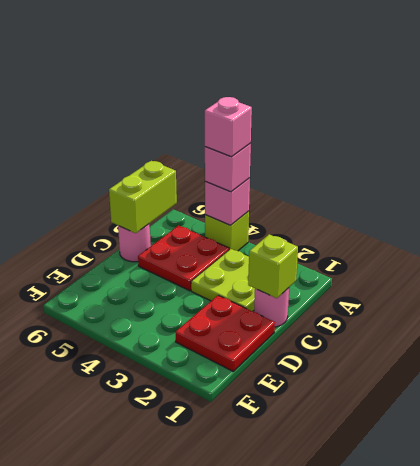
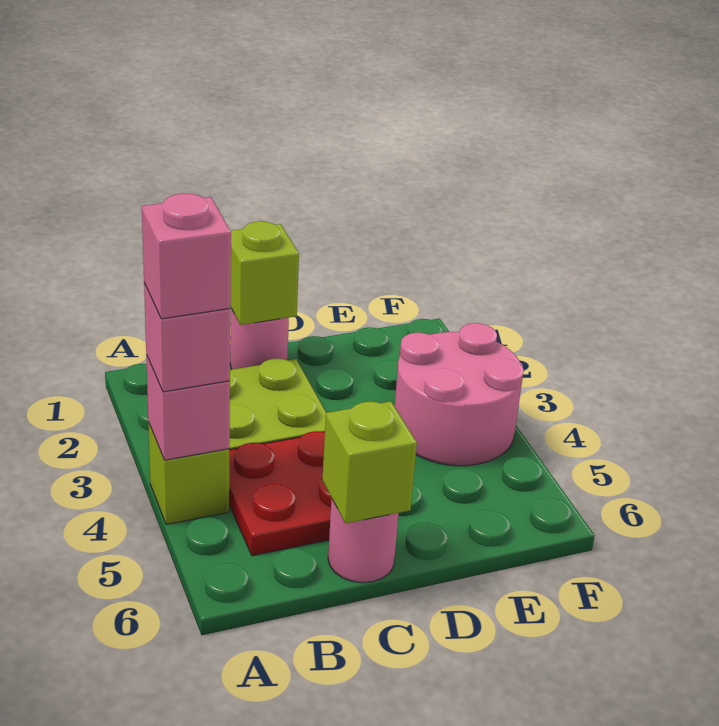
lime 1x2 brick [109,161,177,233] -> lime 1x1 brick [322,401,417,523]
red 2x2 plate [176,295,275,371] -> none
none -> pink 2x2 round brick [395,323,524,466]

